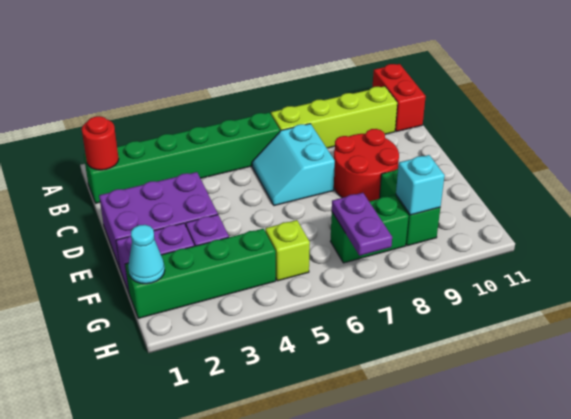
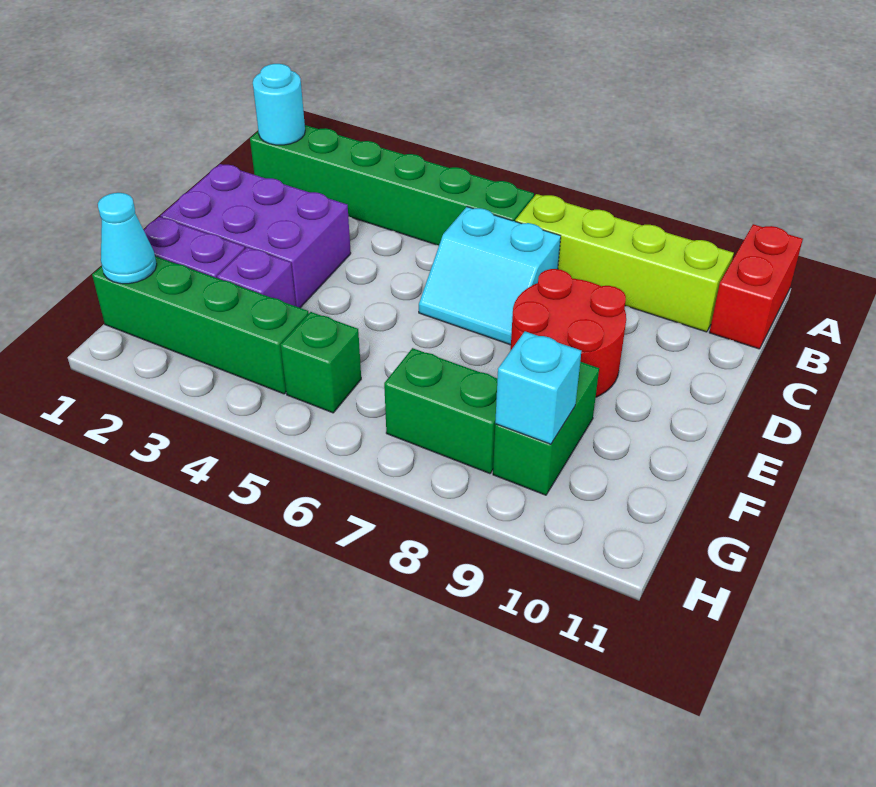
red 1x1 round brick [82,116,119,170] -> cyan 1x1 round brick [253,64,305,145]
cyan 2x2 slope [252,124,335,206] -> cyan 2x2 slope turned to [419,207,561,345]
lime 1x1 brick [265,220,310,281] -> green 1x1 brick [281,312,361,413]
purple 1x2 plate [332,193,392,256] -> none

